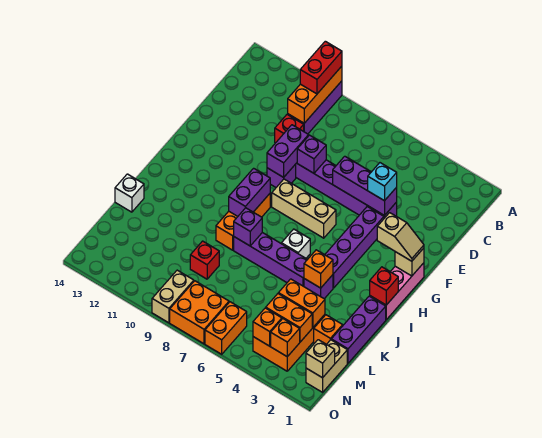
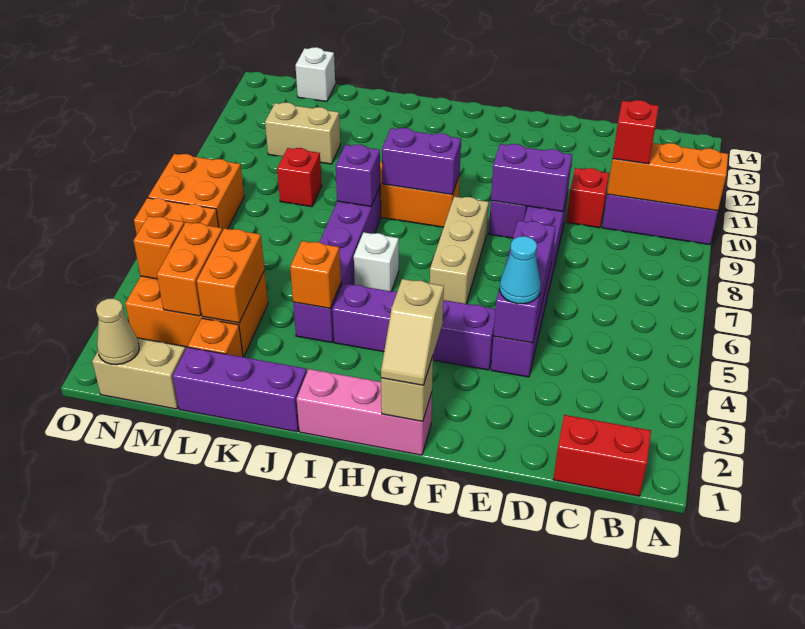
red 1x2 brick [300,41,342,94] -> red 1x2 brick moved to [553,415,651,496]
cyan 1x1 brick [368,163,397,201] -> cyan 1x1 cone [500,236,541,304]
purple 1x1 brick [297,135,326,173] -> none
red 1x1 brick [370,267,398,305] -> red 1x1 brick moved to [613,100,659,164]
white 1x1 brick [115,174,144,212] -> white 1x1 brick moved to [295,47,335,102]
tan 1x1 brick [306,340,335,378] -> tan 1x1 cone [96,299,139,365]
orange 1x1 brick [271,319,300,357] -> none
tan 1x2 brick [152,270,194,323] -> tan 1x2 brick moved to [265,103,340,164]

